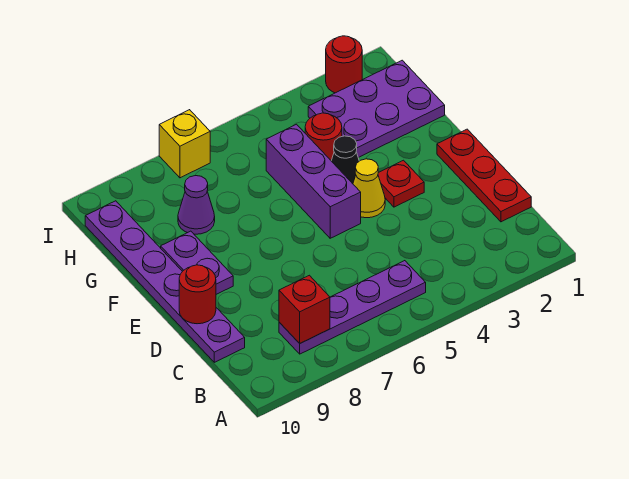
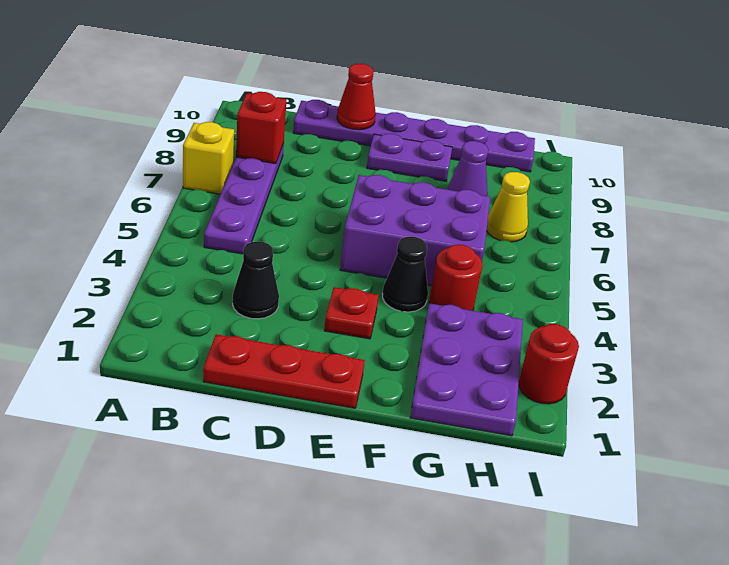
none -> black 1x1 cone [233,242,279,319]
red 1x1 round brick [179,265,216,324] -> red 1x1 cone [337,64,376,130]
yellow 1x1 cone [353,159,385,218] -> yellow 1x1 cone moved to [487,172,530,242]
purple 1x3 brick [266,124,361,238] -> purple 2x3 brick [340,175,490,286]
yellow 1x1 brick [159,110,210,178] -> yellow 1x1 brick moved to [183,122,234,194]

